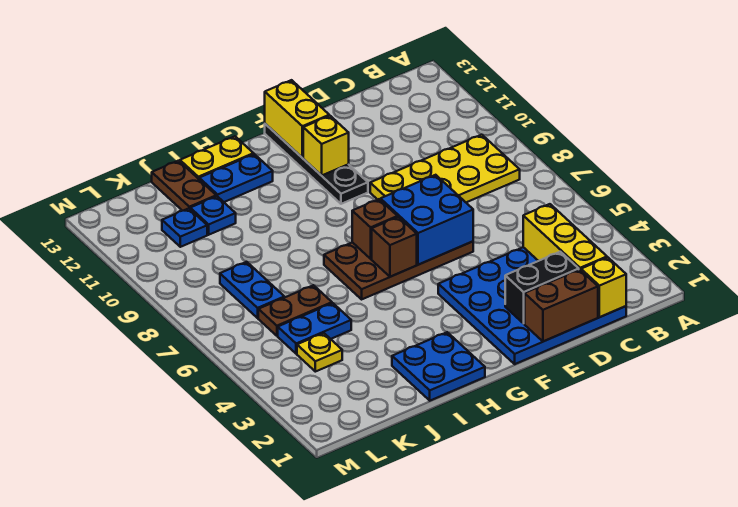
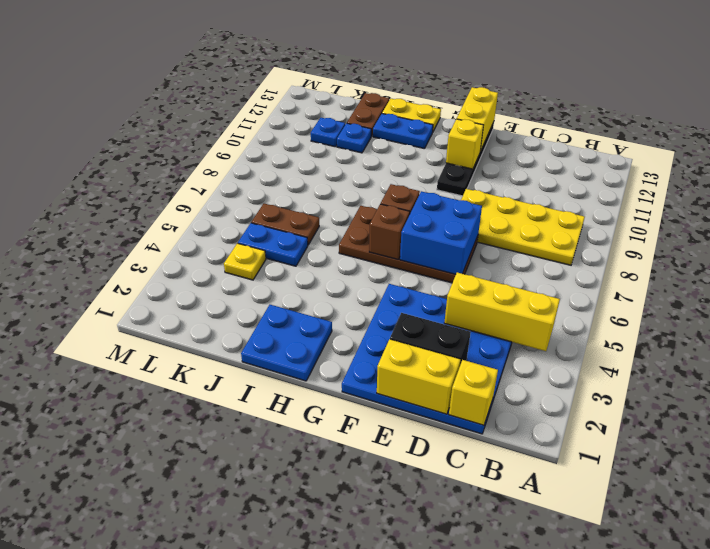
yellow 1x3 brick [523,204,607,270] -> yellow 1x3 brick turned to [444,272,560,351]
brown 1x2 brick [525,270,598,341] -> yellow 1x2 brick [377,339,461,414]
blue 1x2 plate [220,262,284,318] -> none

